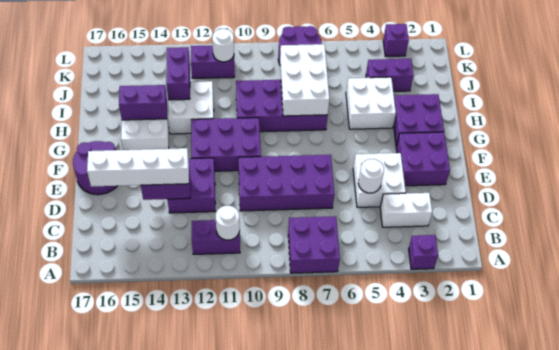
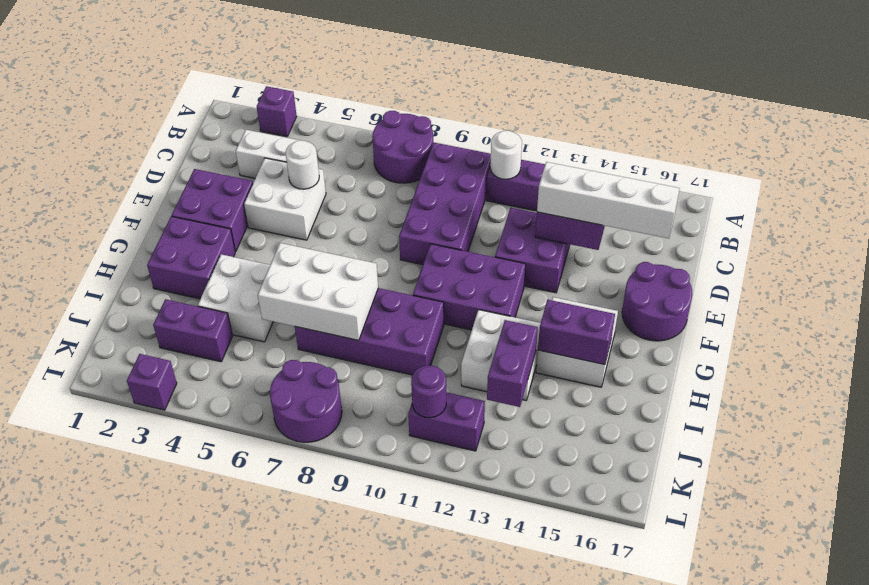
purple 2x2 brick [288,216,340,273] -> purple 2x2 round brick [372,111,433,183]
purple 2x4 brick [239,155,334,211] -> purple 2x4 brick turned to [399,142,491,265]
white 2x3 brick [280,44,329,116] -> white 2x3 brick turned to [258,243,378,340]
white 1x1 round brick [212,29,234,62] -> purple 1x1 round brick [411,365,446,418]

